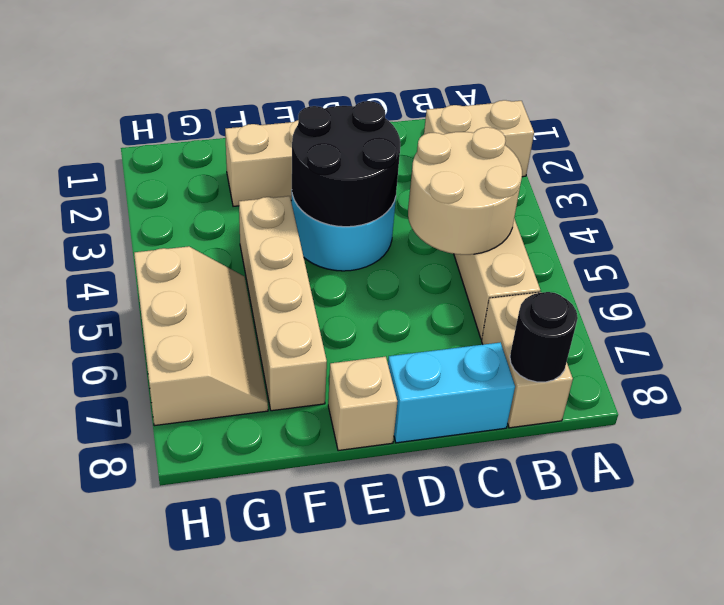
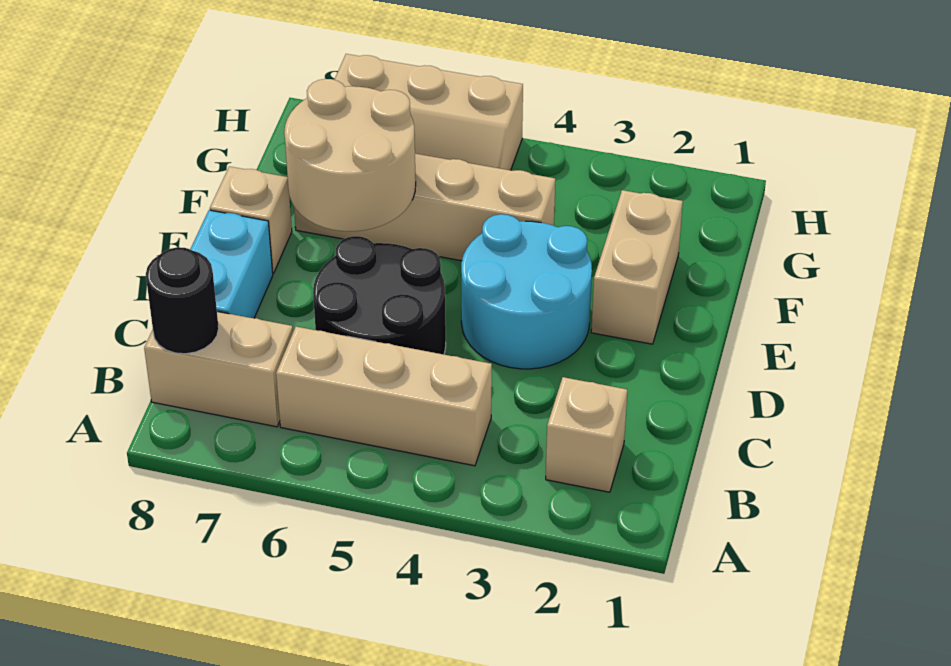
tan 1x2 brick [424,100,534,177] -> tan 1x1 brick [546,377,627,492]
tan 2x2 round brick [408,127,522,255] -> tan 2x2 round brick moved to [284,79,416,231]
black 2x2 round brick [292,101,401,227] -> black 2x2 round brick moved to [313,236,446,354]

